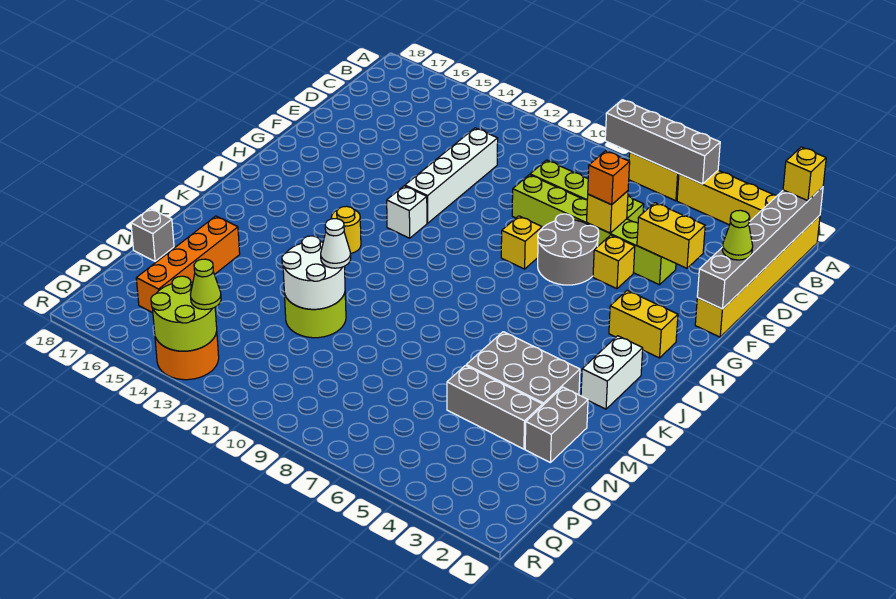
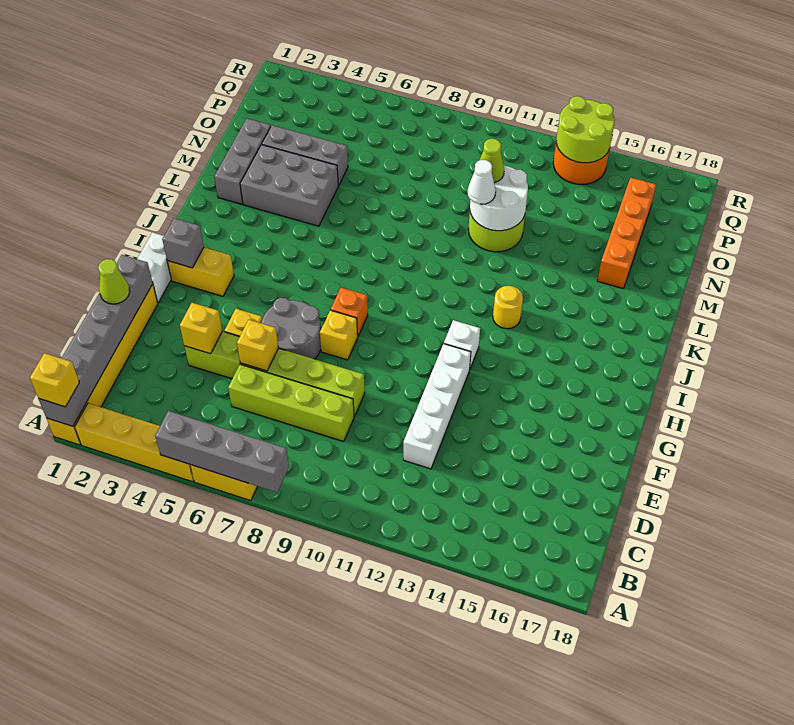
yellow 1x2 brick [637,203,705,268] -> yellow 1x1 brick [180,303,222,354]
orange 1x1 brick [588,151,630,205] -> orange 1x1 brick moved to [331,287,368,336]
white 1x2 brick [581,336,643,409] -> white 1x2 brick moved to [137,232,171,302]
grey 1x2 brick [525,387,588,462] -> grey 1x3 brick [214,118,271,204]
grey 1x1 brick [131,208,174,261] -> grey 1x1 brick moved to [162,218,204,268]
lime 1x1 cone [190,259,221,310] -> lime 1x1 cone moved to [480,139,504,183]

